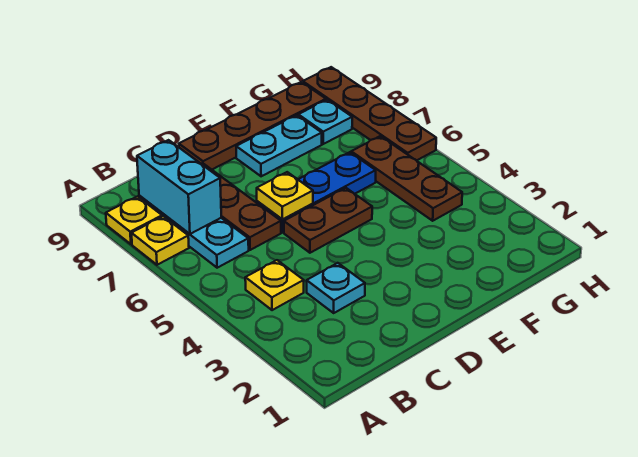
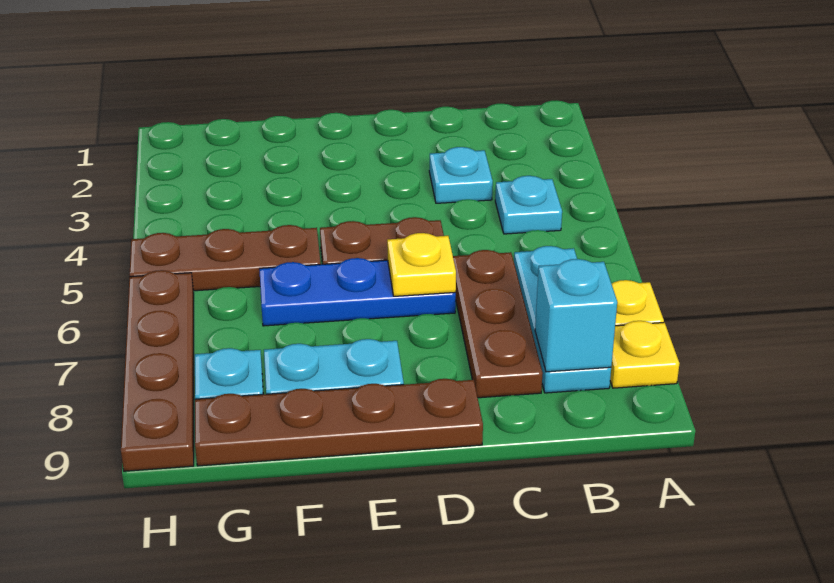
yellow 1x1 plate [245,260,304,310] -> cyan 1x1 plate [495,176,562,234]
cyan 1x2 brick [137,140,221,234] -> cyan 1x1 brick [535,259,617,372]
brown 1x3 plate [351,136,462,221] -> brown 1x3 plate turned to [130,225,321,291]

